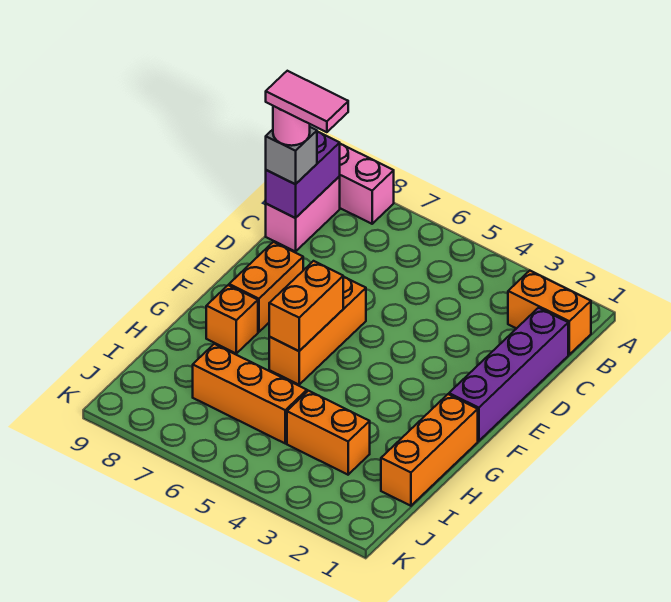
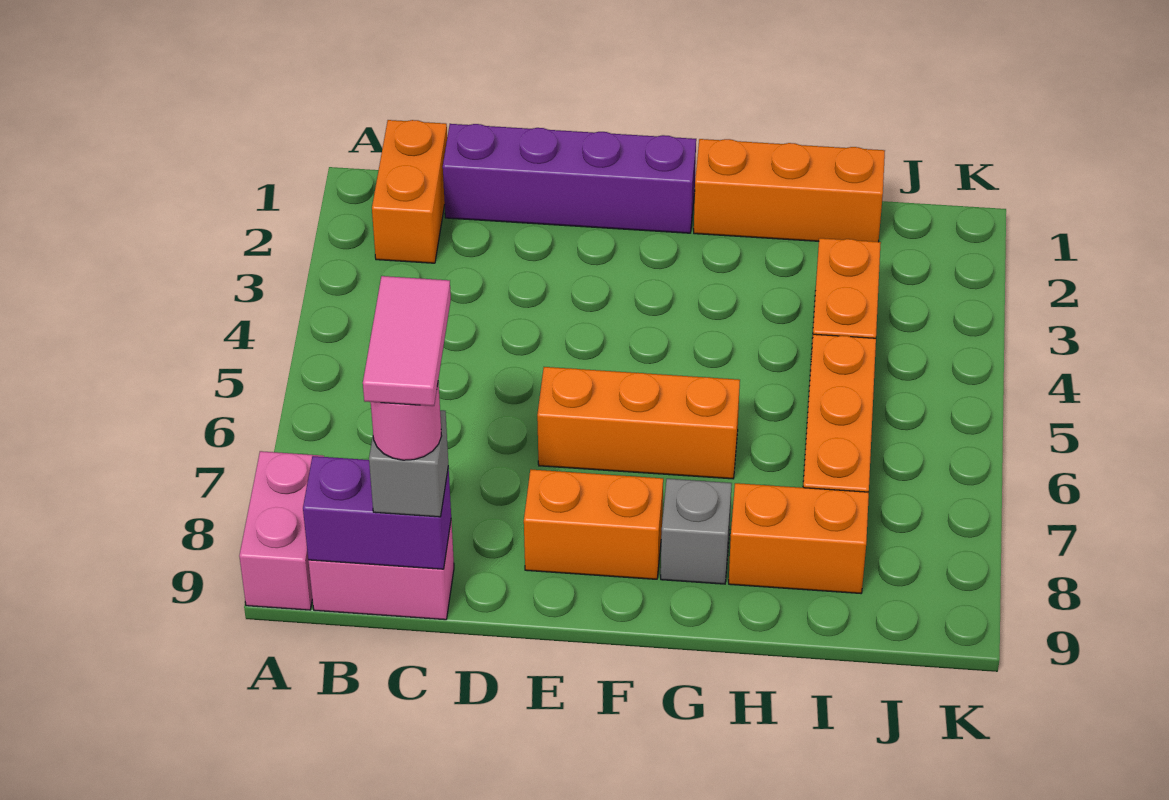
orange 1x2 brick [269,261,343,351] -> orange 1x2 brick moved to [729,483,869,593]
orange 1x1 brick [206,285,258,353] -> grey 1x1 brick [661,479,732,584]

